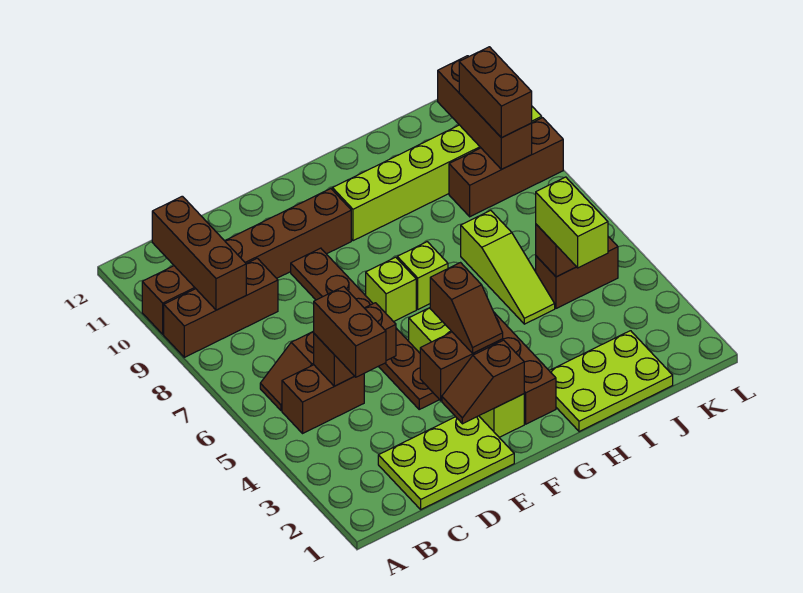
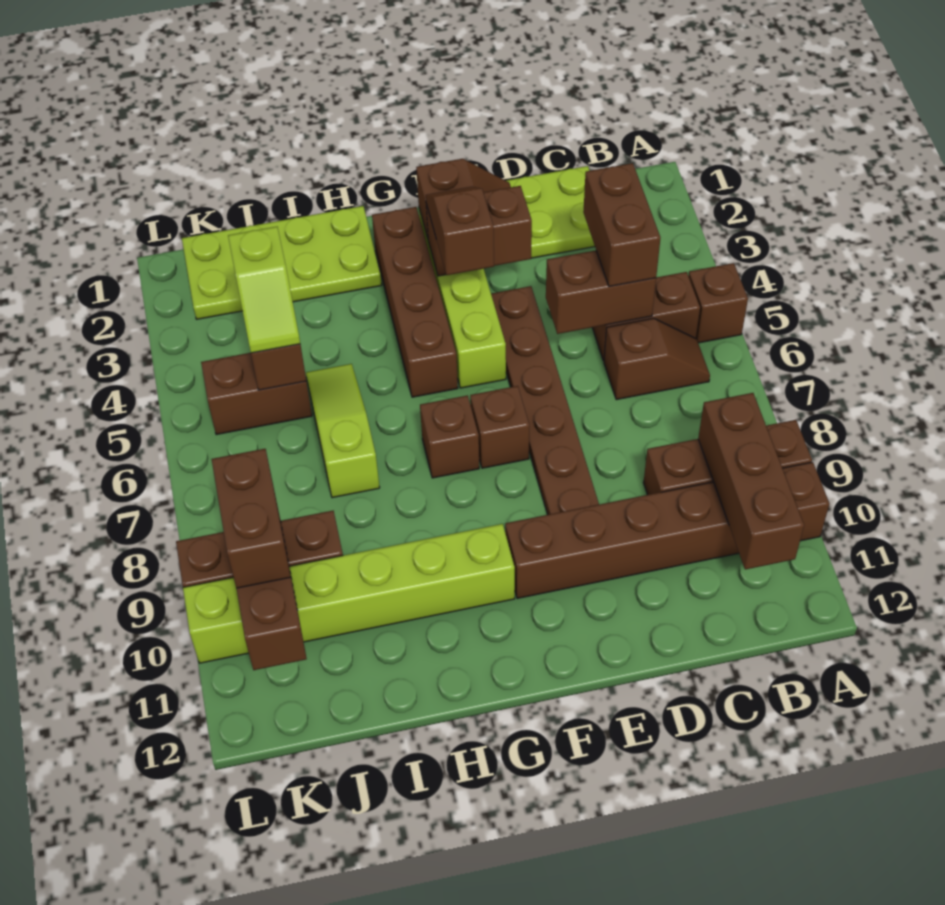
none -> brown 1x1 brick [688,263,748,343]
lime 1x1 brick [366,257,416,322] -> brown 1x1 brick [470,386,529,468]
lime 1x1 brick [397,242,448,309] -> brown 1x1 brick [420,395,479,478]
lime 2x3 plate [549,331,673,432] -> lime 2x4 plate [182,206,382,319]
lime 1x2 brick [536,177,608,268] -> lime 1x2 slope [228,227,300,353]

